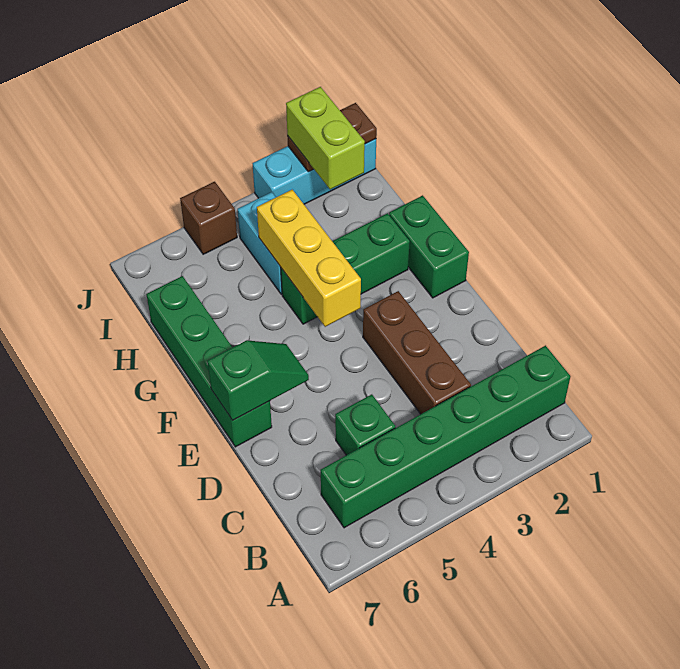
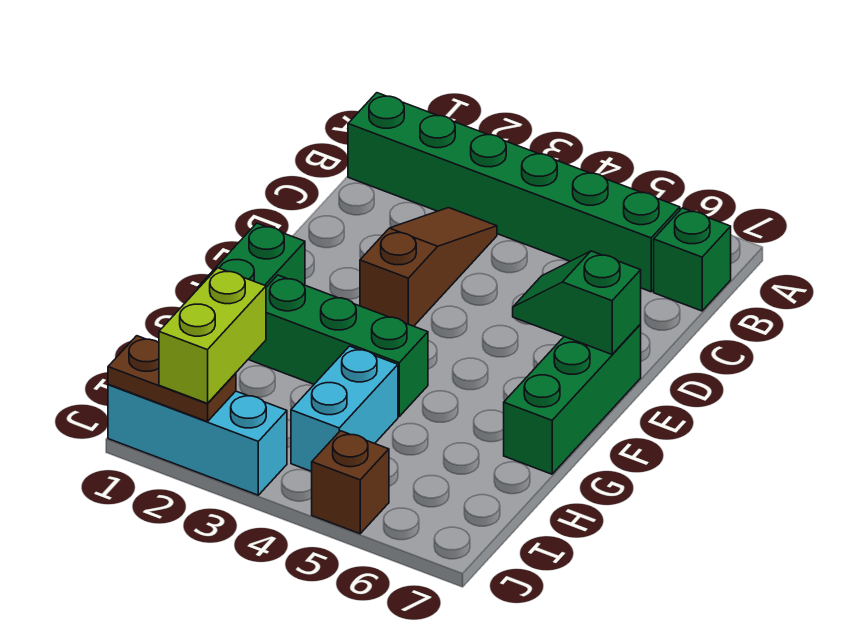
brown 1x3 brick [363,291,471,414] -> brown 1x3 slope [360,208,497,326]
green 1x1 brick [335,394,395,455] -> green 1x1 brick moved to [654,208,731,311]
green 1x4 brick [146,276,272,447] -> green 1x3 brick [504,324,641,474]
yellow 1x3 brick [257,190,361,327] -> none

